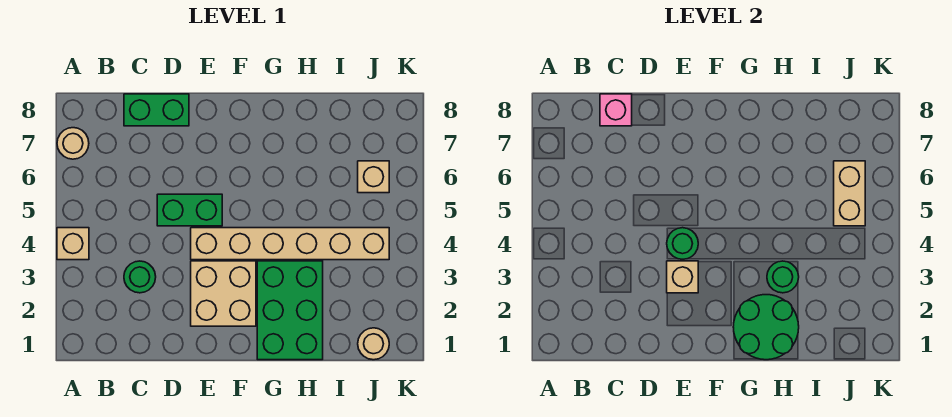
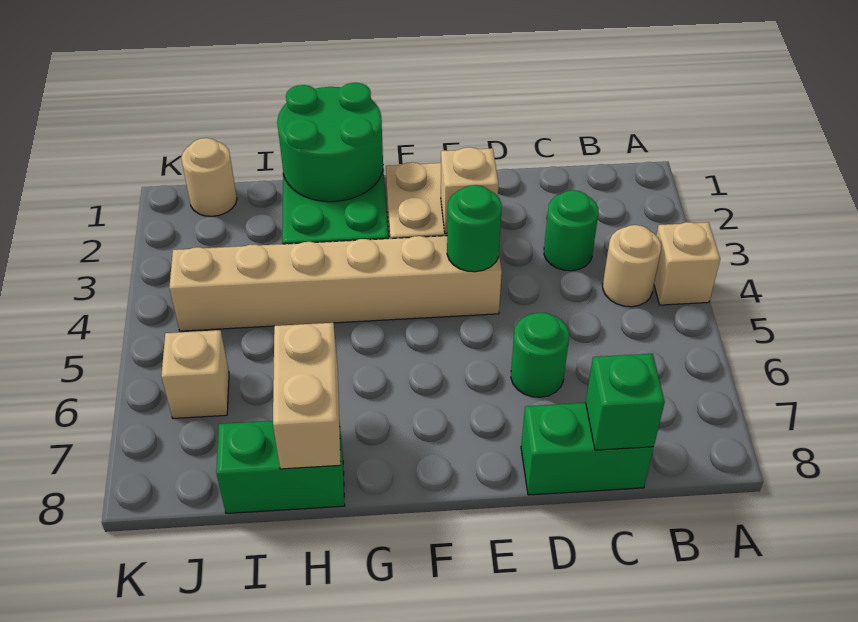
tan 1x1 round brick [57,128,89,159] -> tan 1x1 round brick moved to [603,225,661,307]
pink 1x1 brick [600,94,632,126] -> green 1x1 brick [586,354,665,450]
green 1x2 brick [157,194,222,226] -> green 1x2 brick moved to [216,420,345,513]
green 1x1 round brick [767,261,799,293] -> green 1x1 round brick moved to [511,313,569,397]
tan 1x2 brick [834,161,865,226] -> tan 1x2 brick moved to [273,323,341,469]

